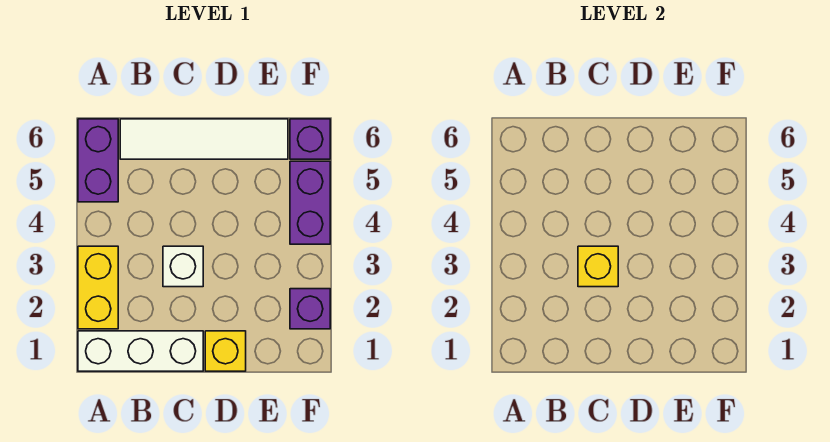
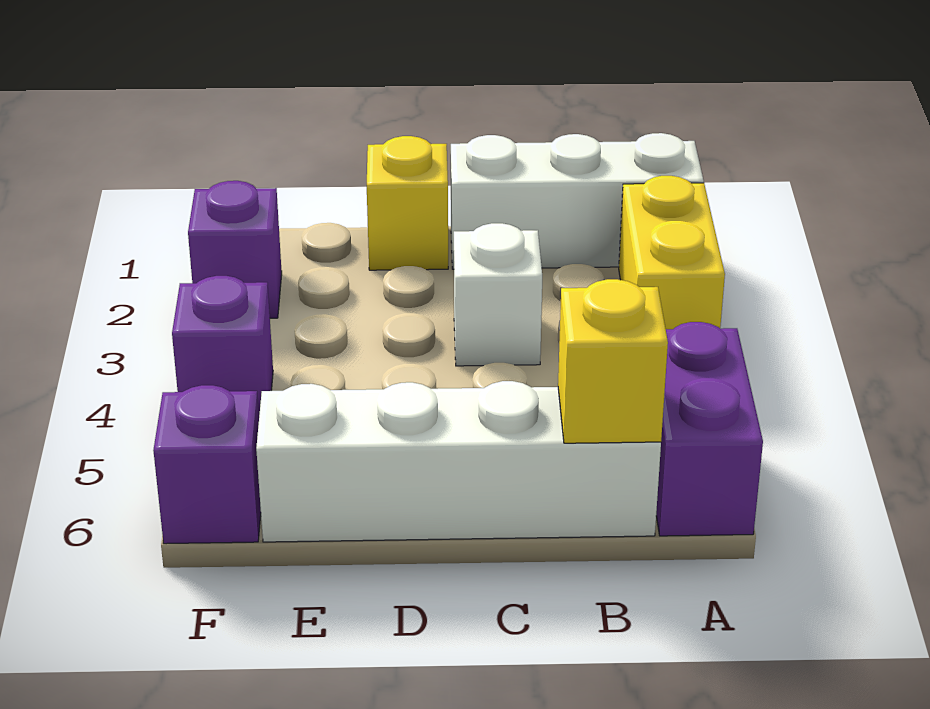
white 1x4 tile [120,119,288,159] -> white 1x4 brick [256,381,661,542]
yellow 1x1 brick [578,246,618,287] -> yellow 1x1 brick moved to [558,279,668,443]
purple 1x2 brick [290,161,330,244] -> purple 1x1 brick [172,276,273,415]

